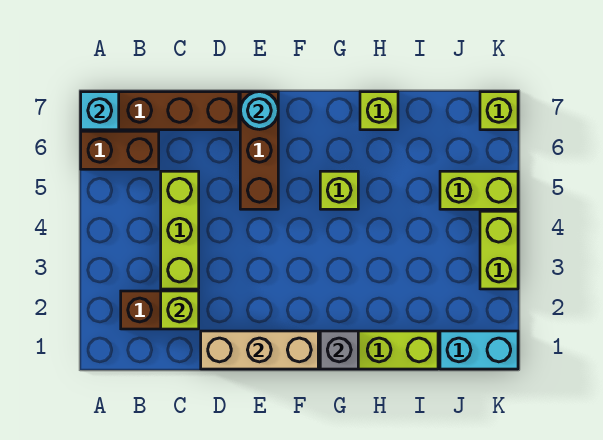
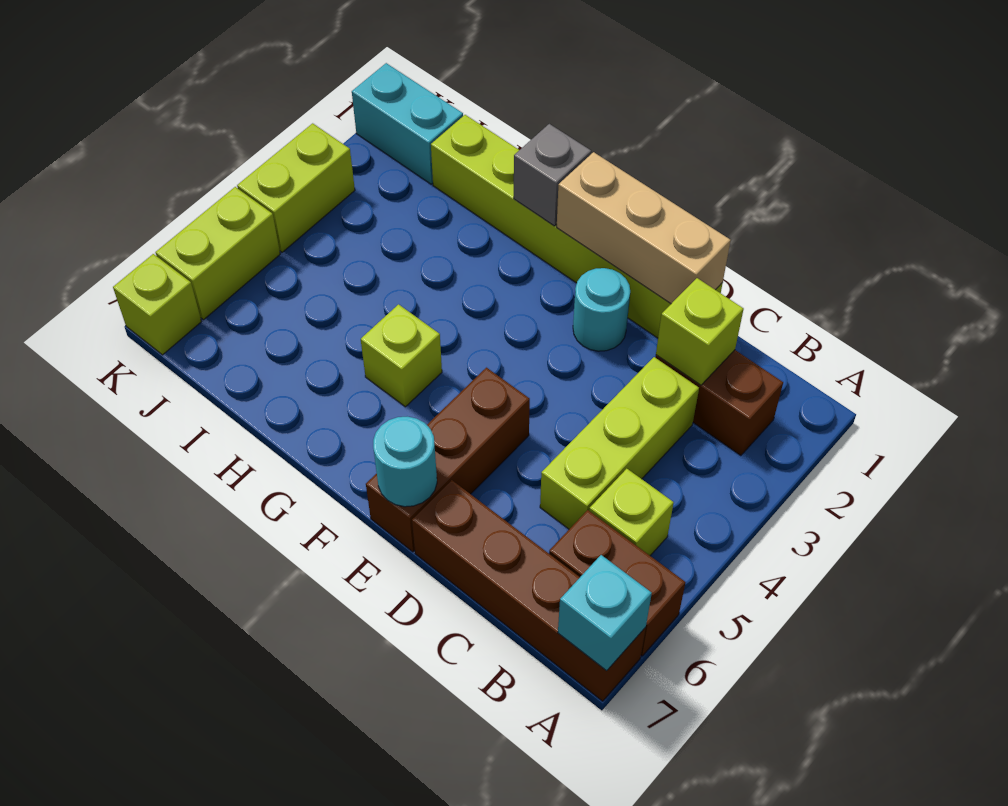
none -> cyan 1x1 round brick [573,268,630,351]
lime 1x1 brick [360,92,398,130] -> lime 1x1 brick moved to [589,469,674,556]
lime 1x2 brick [440,171,518,209] -> lime 1x2 brick turned to [156,187,280,320]

